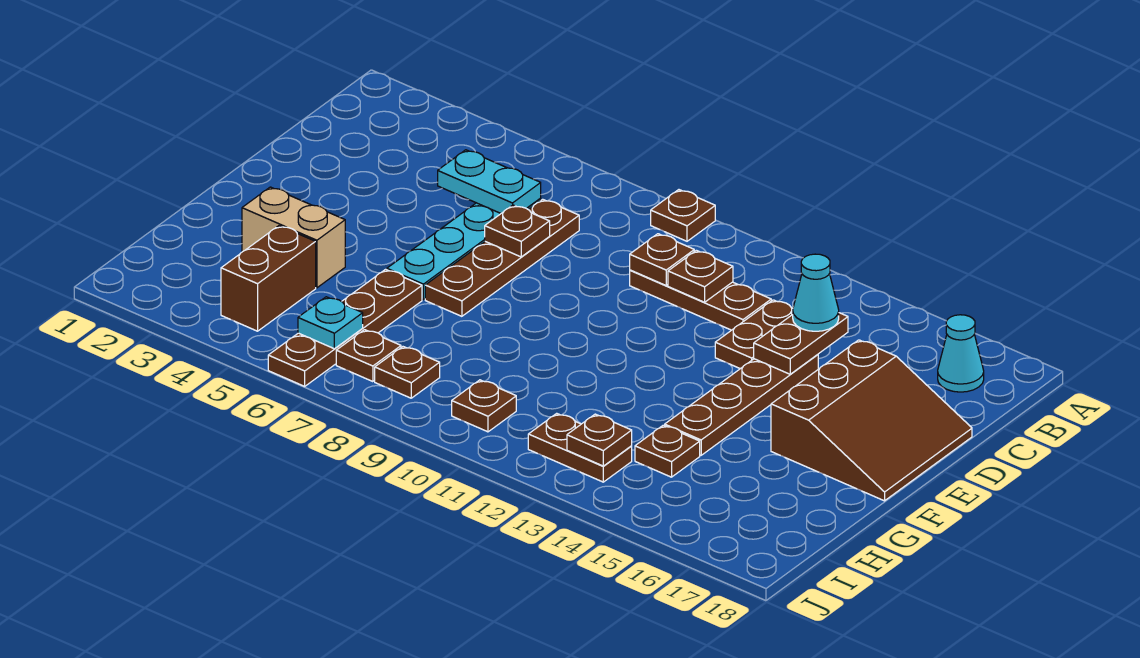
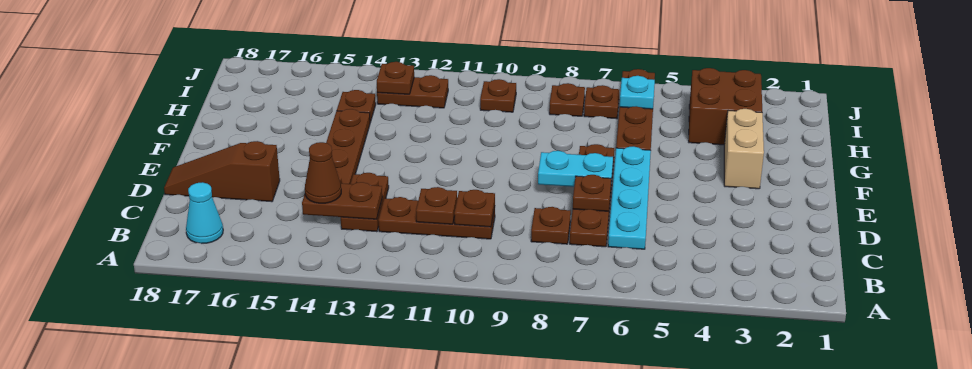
brown 1x1 plate [651,190,715,241] -> brown 1x1 plate moved to [531,207,571,244]
cyan 1x2 plate [438,150,541,213] -> cyan 1x2 plate moved to [538,151,613,187]
brown 1x2 plate [754,313,848,374] -> brown 1x2 plate turned to [302,182,382,219]
cyan 1x1 cone [793,254,839,331] -> brown 1x1 cone [305,142,341,203]
brown 3x3 slope [771,340,972,501] -> brown 1x3 slope [164,141,280,202]
tan 1x2 brick [242,187,345,288] -> tan 1x2 brick turned to [724,109,764,189]
brown 1x2 brick [221,226,316,331] -> brown 2x2 brick [689,68,762,145]

